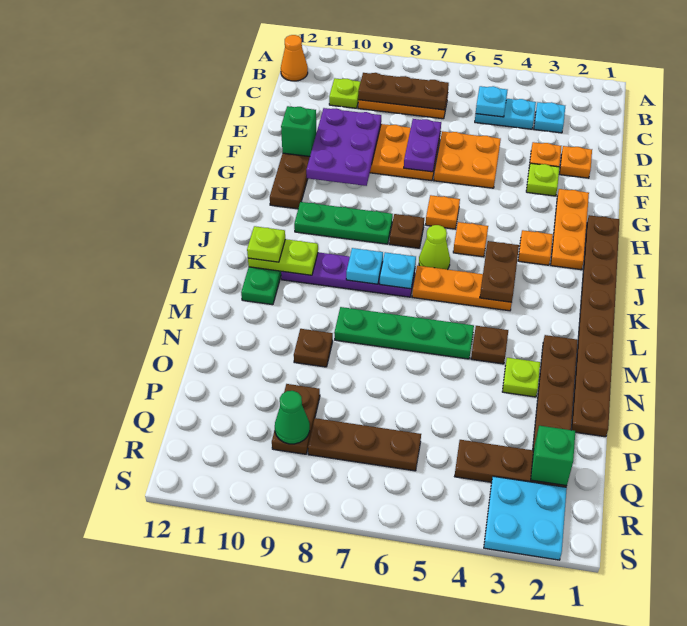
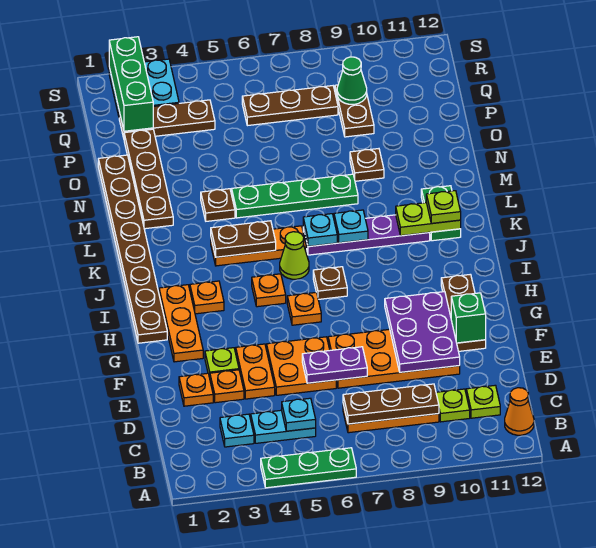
none -> orange 1x2 plate [236,344,275,399]
purple 1x2 plate [404,119,441,172] -> purple 1x2 plate turned to [302,347,367,383]
green 1x3 plate [294,202,393,244] -> green 1x3 plate moved to [261,448,356,488]
brown 1x2 plate [480,241,519,303] -> brown 1x2 plate turned to [211,221,276,257]
lime 1x1 plate [502,358,540,397] -> lime 1x1 plate moved to [466,385,500,418]
green 1x1 brick [531,426,575,486] -> green 1x3 brick [109,37,153,131]

